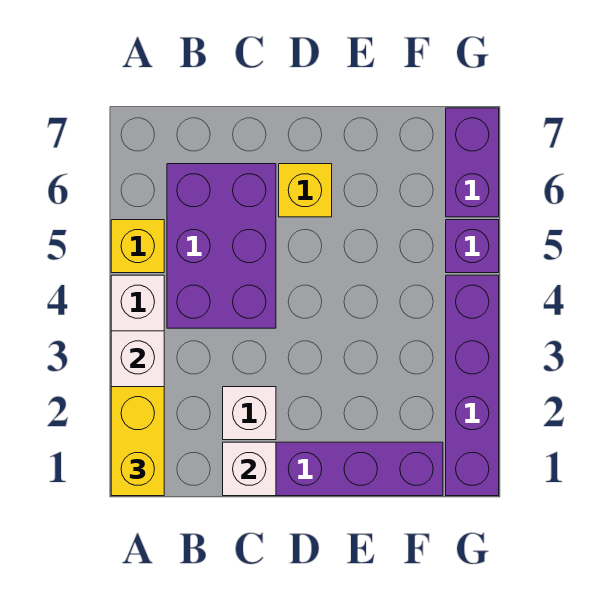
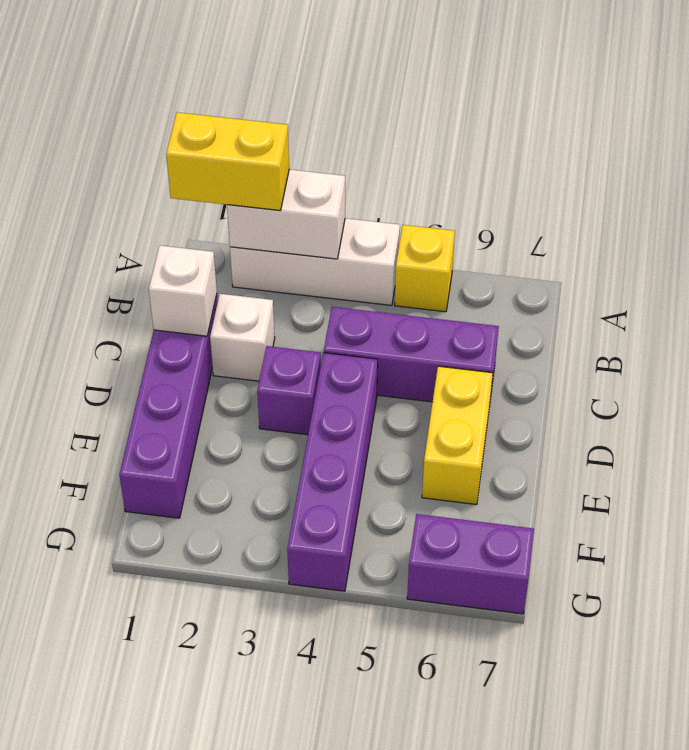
purple 2x3 brick [167,164,276,328] -> purple 1x3 brick [324,307,499,402]
yellow 1x1 brick [279,164,332,217] -> yellow 1x2 brick [422,366,493,505]
purple 1x4 brick [446,275,499,496] -> purple 1x4 brick turned to [287,353,378,591]
purple 1x1 brick [446,220,499,273] -> purple 1x1 brick moved to [257,346,321,435]

